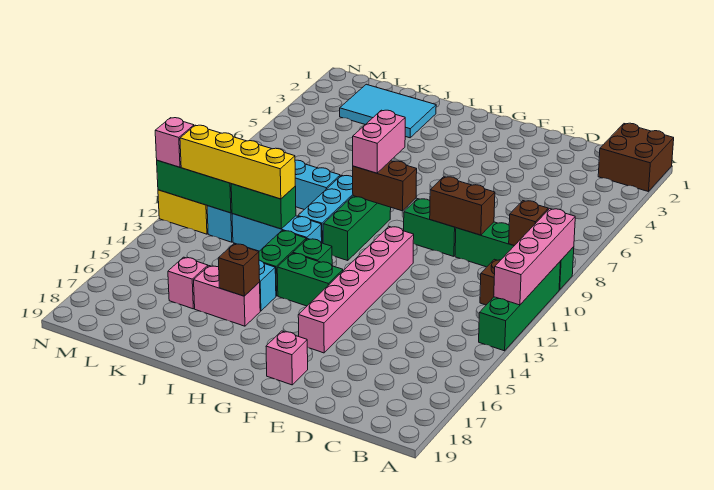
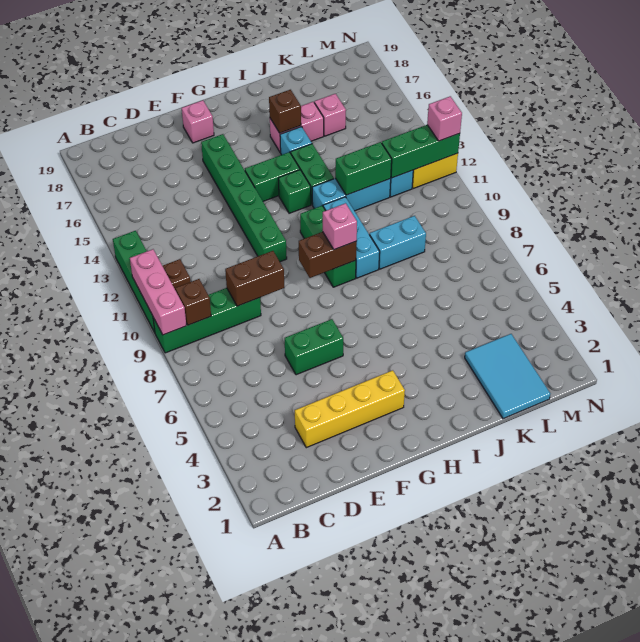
brown 2x2 brick [598,123,674,192] -> none
pink 1x4 brick [494,209,575,305] -> pink 1x3 brick [130,249,186,335]
green 1x2 brick [404,199,456,256] -> green 1x2 brick moved to [285,319,343,375]
pink 1x6 brick [298,226,414,353] -> green 1x6 brick [201,134,287,262]
pink 1x2 brick [353,110,405,173] -> pink 1x1 brick [323,203,357,250]
cyan 2x3 tile [340,84,436,138] -> cyan 2x3 tile turned to [465,334,550,419]
yellow 1x4 brick [180,125,295,199] -> yellow 1x4 brick moved to [295,370,405,448]

